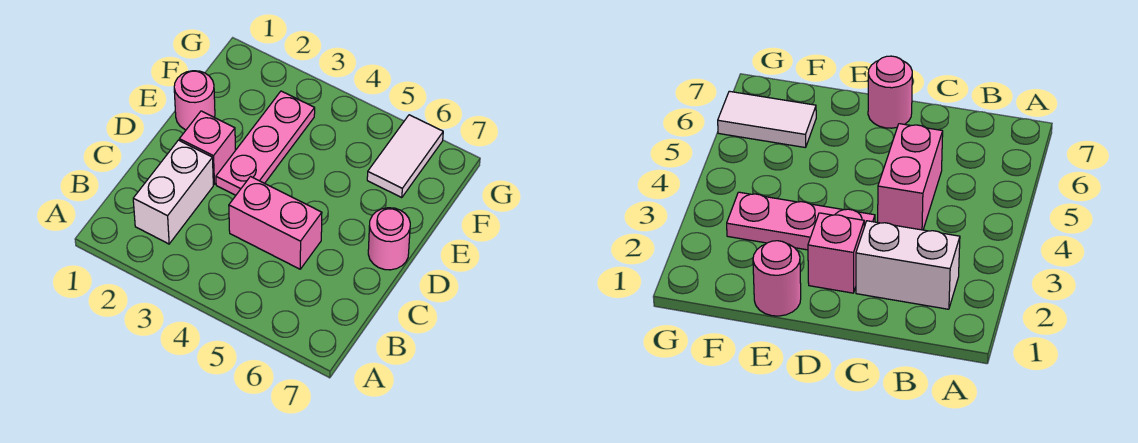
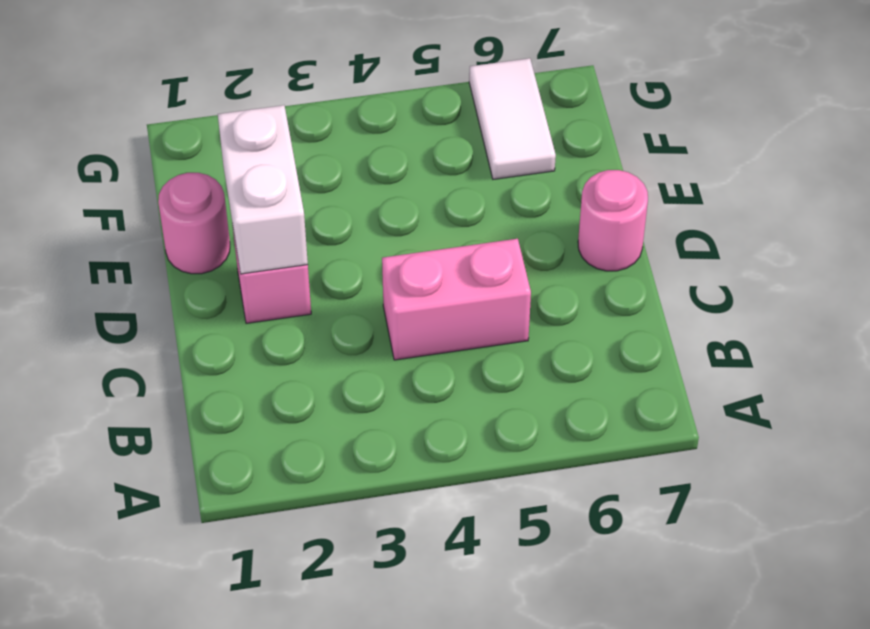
white 1x2 brick [133,140,213,244] -> white 1x2 brick moved to [218,105,308,274]
pink 1x3 plate [216,91,315,195] -> none

